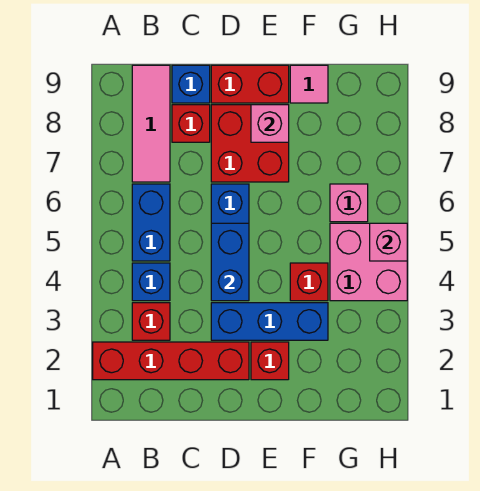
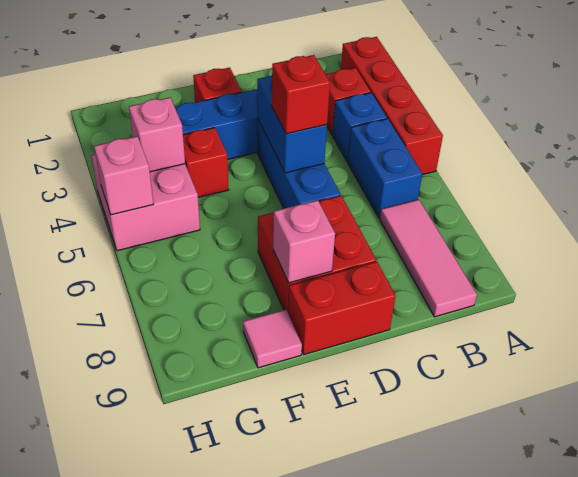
red 1x4 brick [93,342,249,380] -> red 1x4 brick turned to [341,37,443,175]
red 1x1 brick [172,105,210,142] -> red 1x1 brick moved to [272,55,330,134]
blue 1x1 brick [172,65,210,103] -> none
pink 1x1 brick [330,184,368,222] -> pink 1x1 brick moved to [129,98,185,172]

